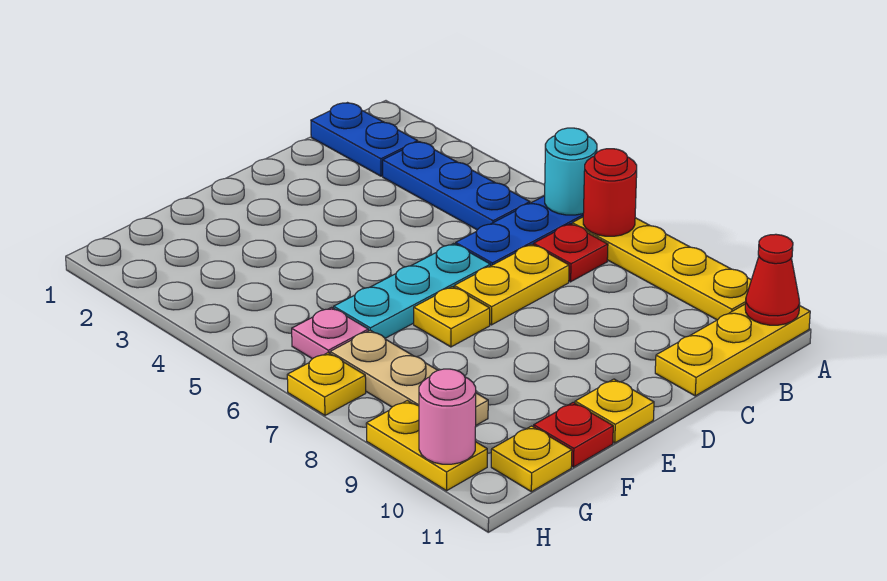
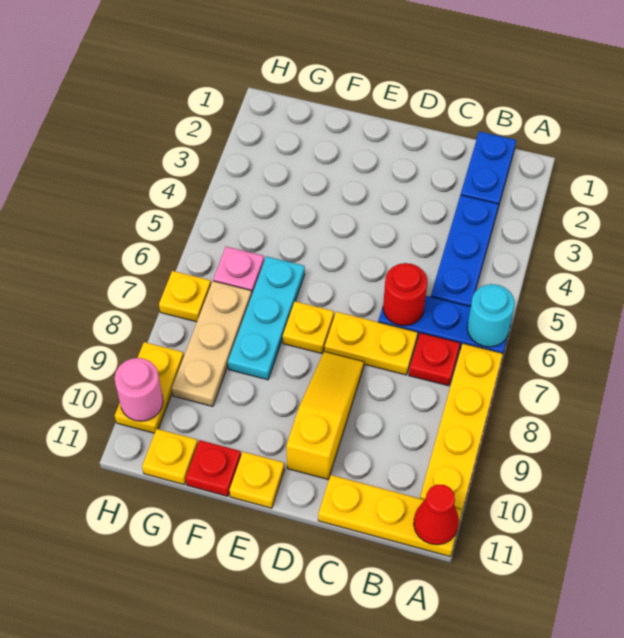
red 1x1 round brick [583,149,637,236] -> red 1x1 round brick moved to [383,263,427,326]
cyan 1x3 plate [334,244,490,338] -> cyan 1x3 plate turned to [228,256,305,380]
none -> yellow 1x3 slope [286,351,364,480]

